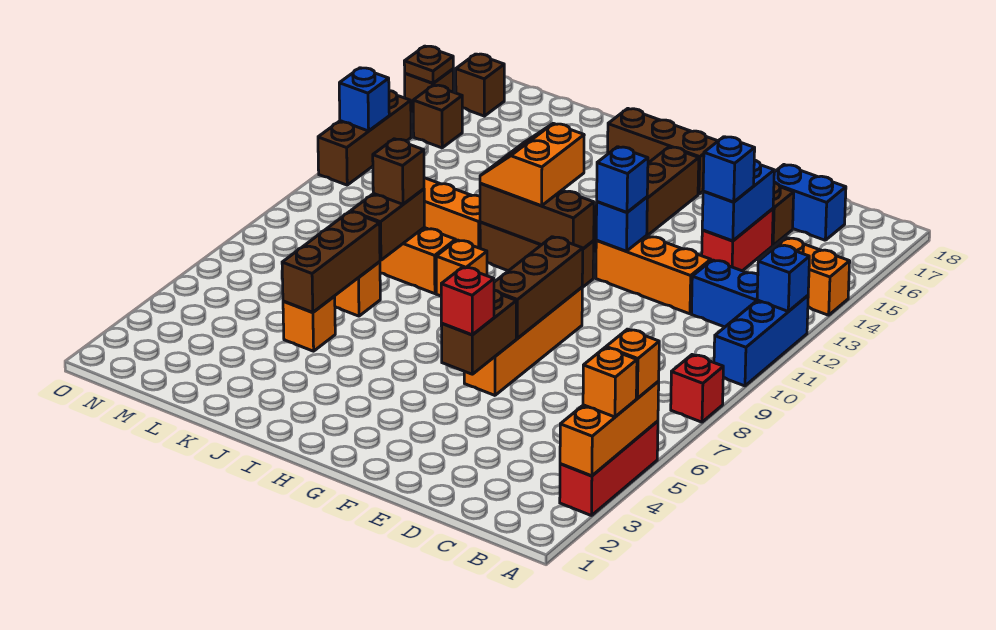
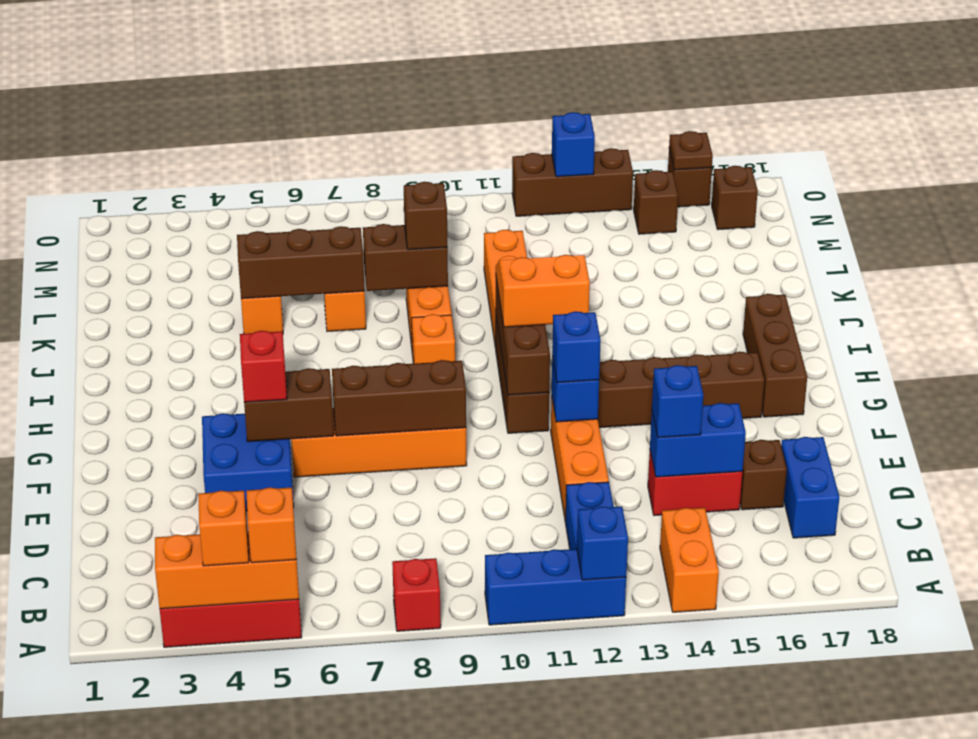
none -> blue 2x2 brick [202,413,294,511]

